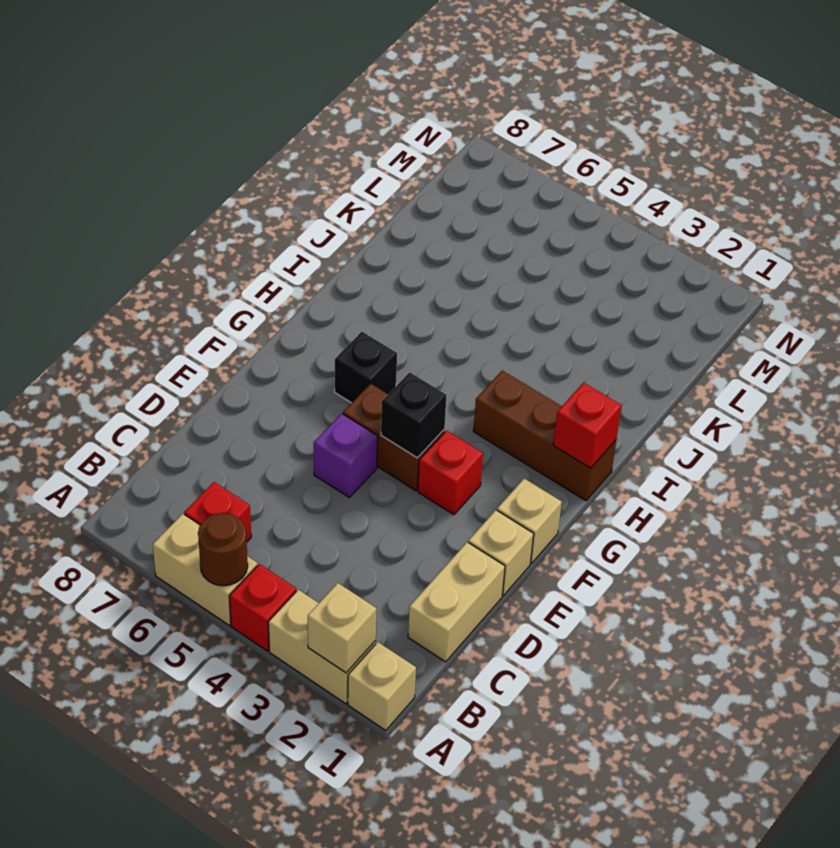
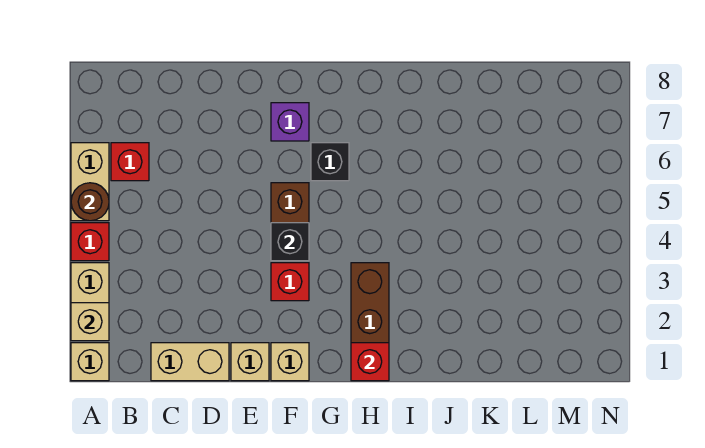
purple 1x1 brick [314,414,378,498] -> purple 1x1 brick moved to [271,103,309,141]

